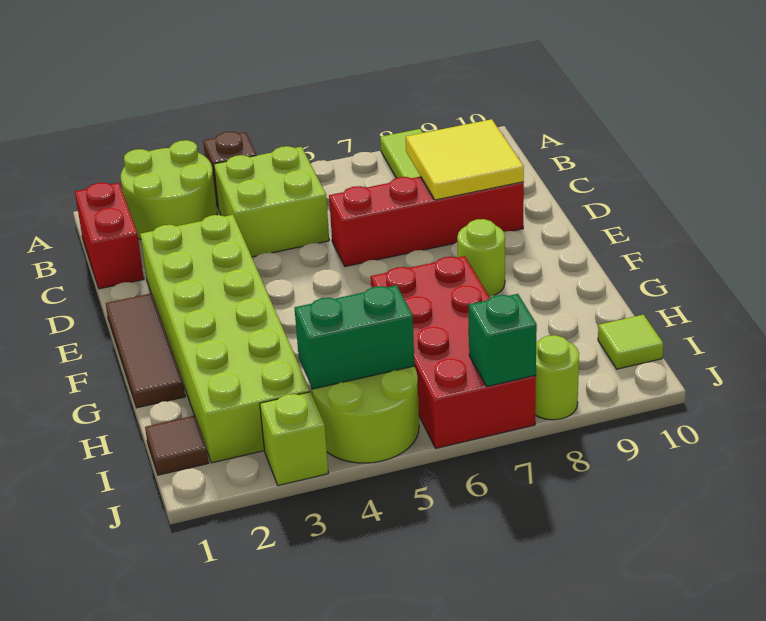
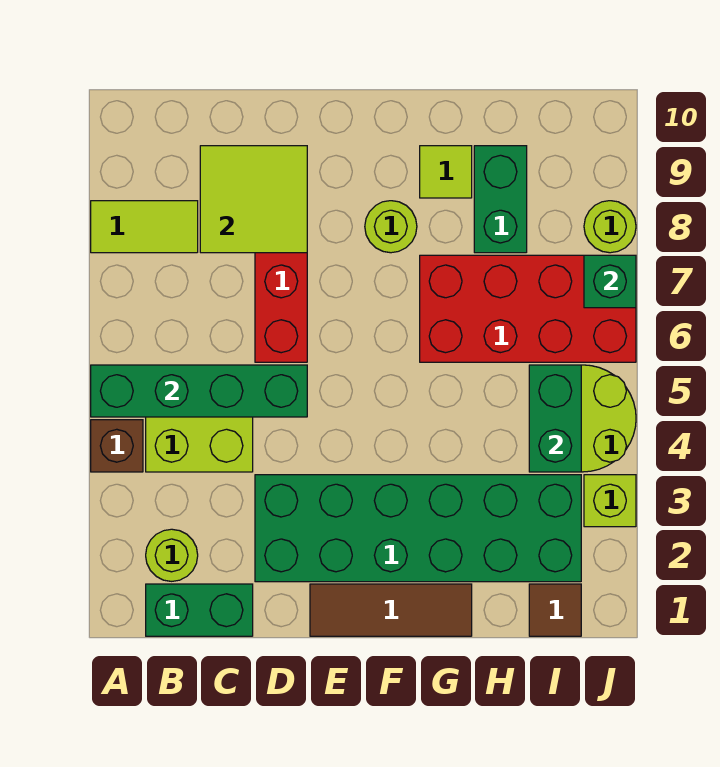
lime 2x2 round brick [121,140,217,240] -> lime 1x1 round brick [146,529,198,581]
none -> green 1x4 brick [91,365,307,417]
red 1x2 brick [75,183,144,289] -> green 1x2 brick [146,584,253,636]
yellow 2x2 tile [406,119,524,200] -> lime 2x2 tile [200,146,307,253]
lime 2x6 brick [140,215,310,463] -> green 2x6 brick [255,475,581,582]
none -> green 1x2 brick [474,146,527,253]
lime 1x1 tile [598,315,663,369] -> lime 1x1 tile moved to [420,146,472,198]

